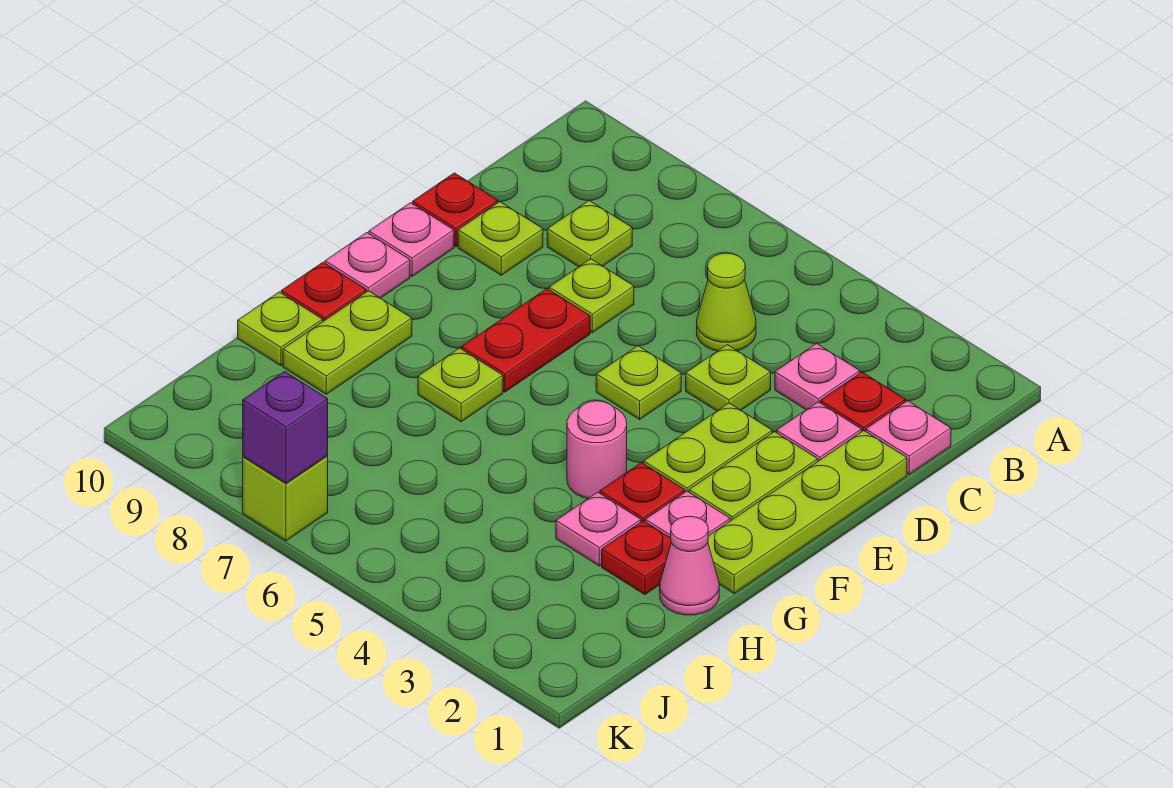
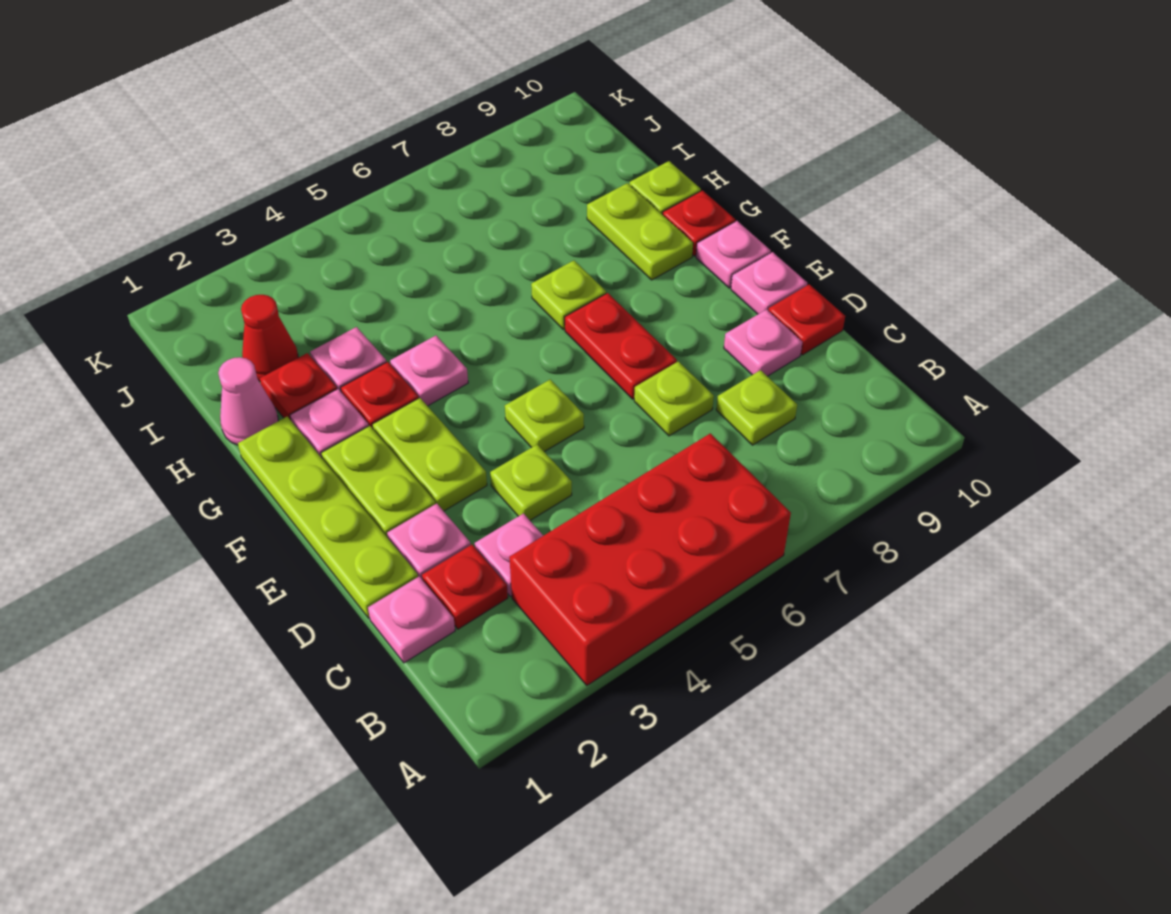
none -> red 2x4 brick [509,433,791,685]
lime 1x1 cone [697,253,756,351] -> none
lime 1x1 plate [458,202,543,275] -> pink 1x1 plate [724,309,802,376]
pink 1x1 round brick [567,401,627,499] -> pink 1x1 plate [390,336,468,406]
none -> red 1x1 cone [241,295,298,381]
lime 1x1 brick [243,456,328,541] -> none
purple 1x1 brick [243,372,328,483] -> none

